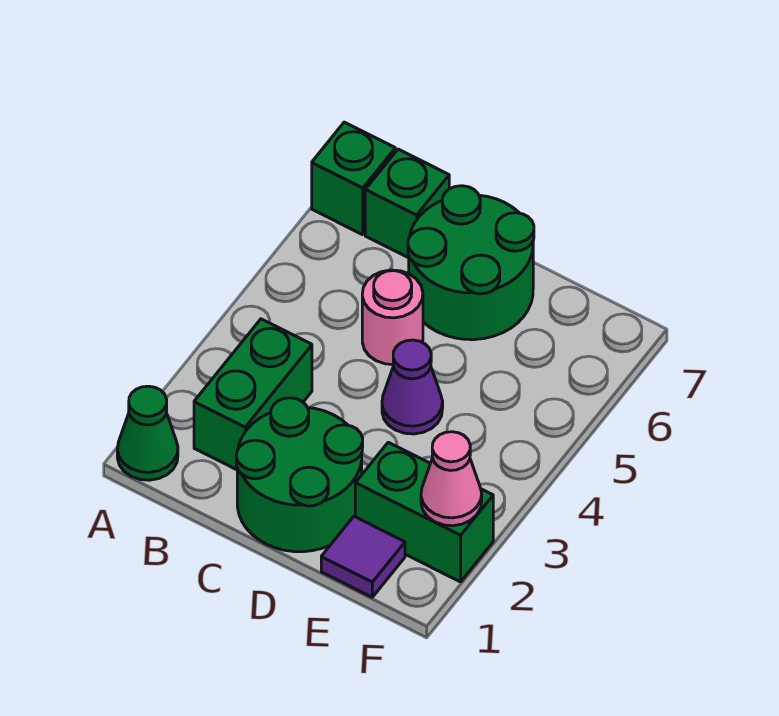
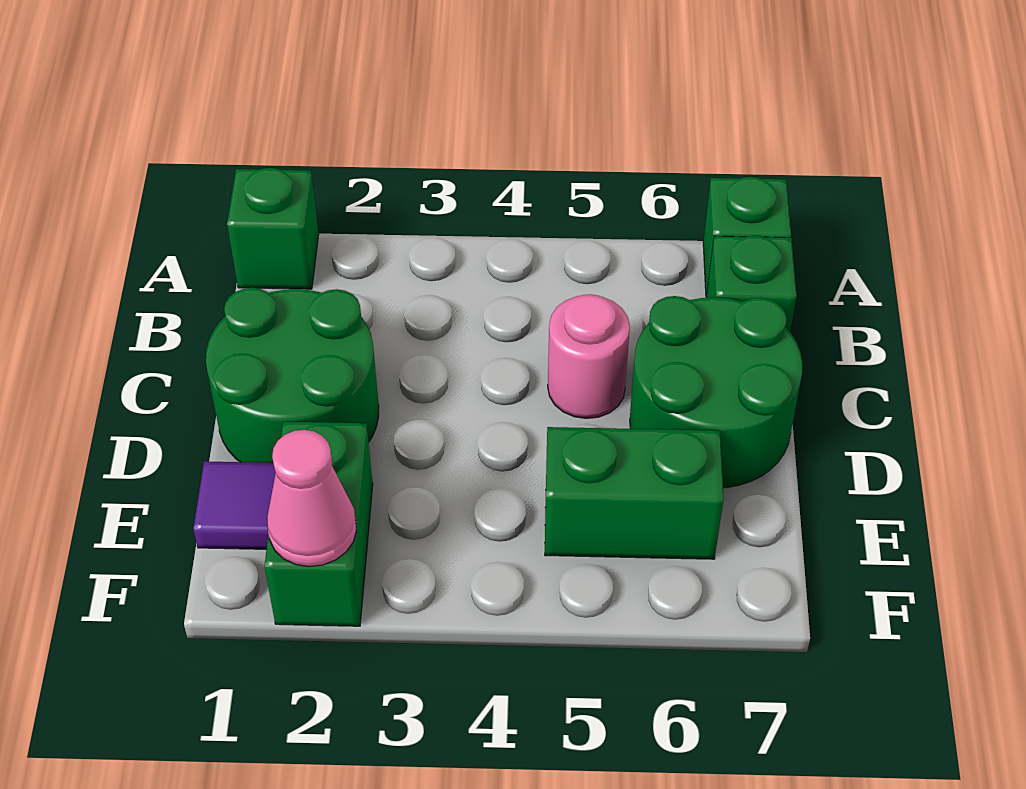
green 1x1 cone [117,386,178,480] -> green 1x1 brick [227,168,319,289]
green 1x2 brick [194,319,312,470] -> green 1x2 brick moved to [545,427,724,559]
purple 1x1 cone [382,340,443,434] -> none

